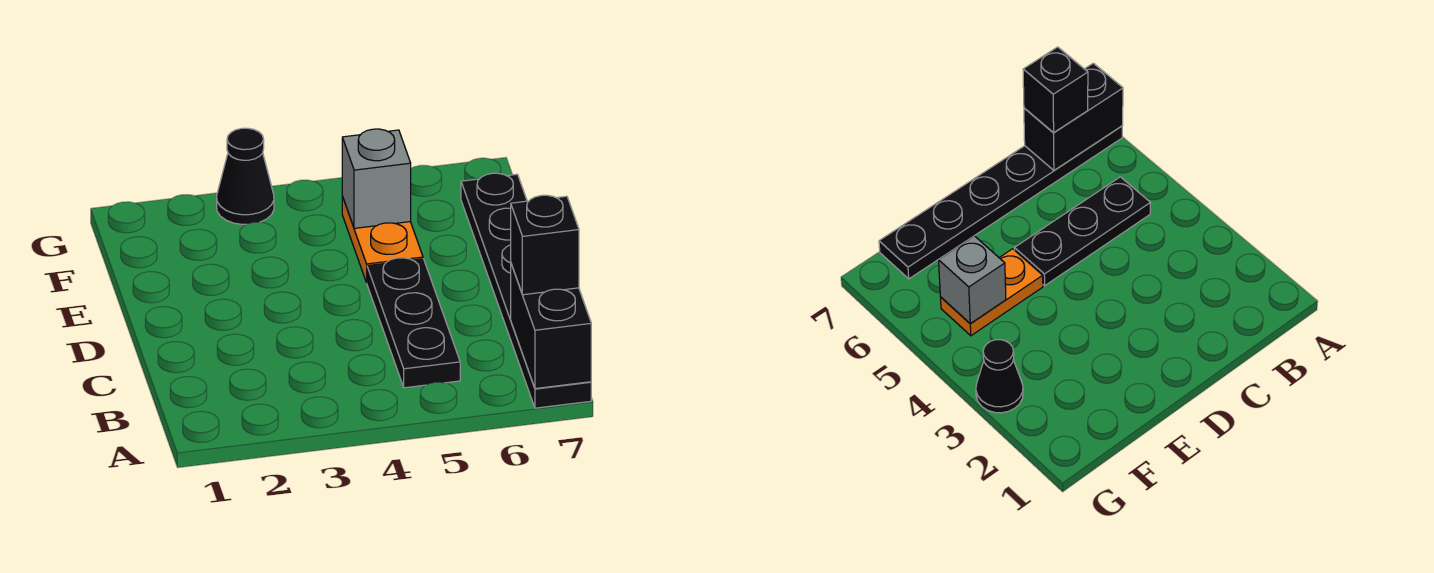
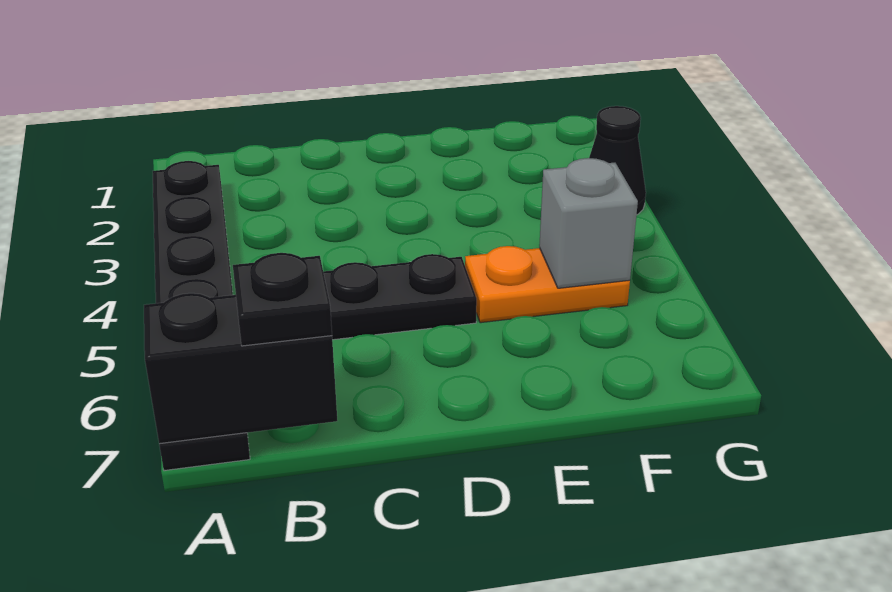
black 1x6 plate [461,173,591,408] -> black 1x6 plate turned to [153,161,250,471]
black 1x1 brick [511,195,579,295] -> black 1x1 plate [233,253,332,346]

